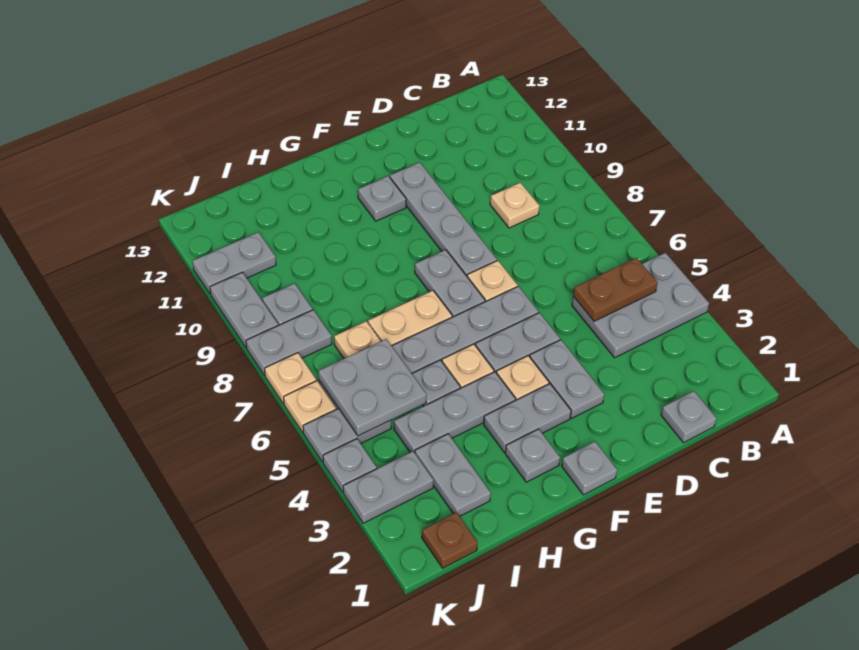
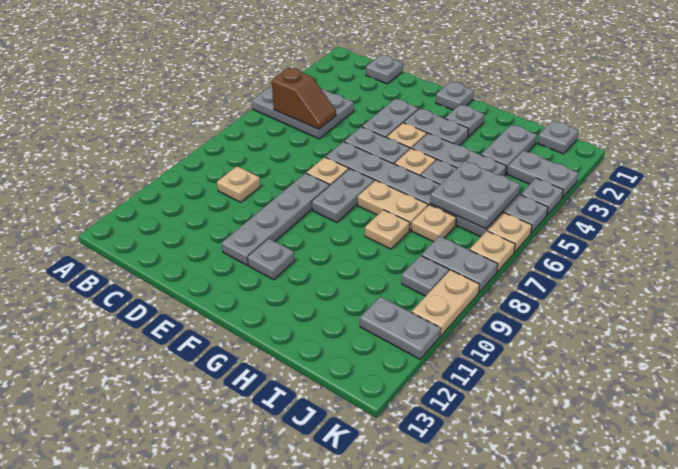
brown 1x2 plate [573,258,657,321] -> brown 1x2 slope [272,68,336,129]
none -> tan 1x1 plate [365,210,410,249]
brown 1x1 plate [422,512,478,568] -> grey 1x1 plate [538,120,578,154]
grey 1x2 plate [210,272,278,348] -> tan 1x2 plate [412,270,479,336]

